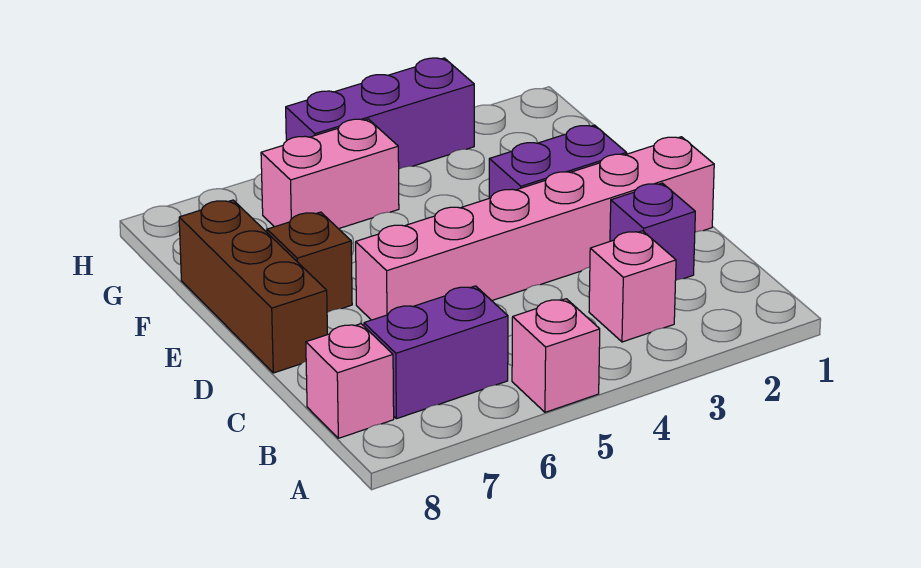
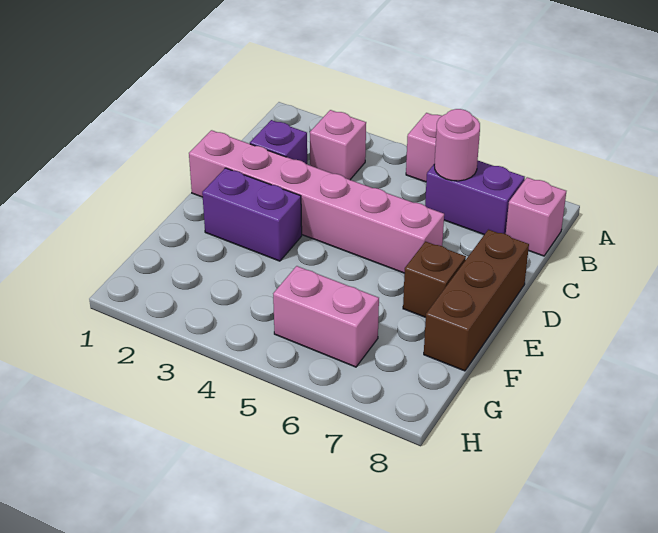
none -> pink 1x1 round brick [434,109,480,181]
purple 1x3 brick [286,58,474,169] -> none

